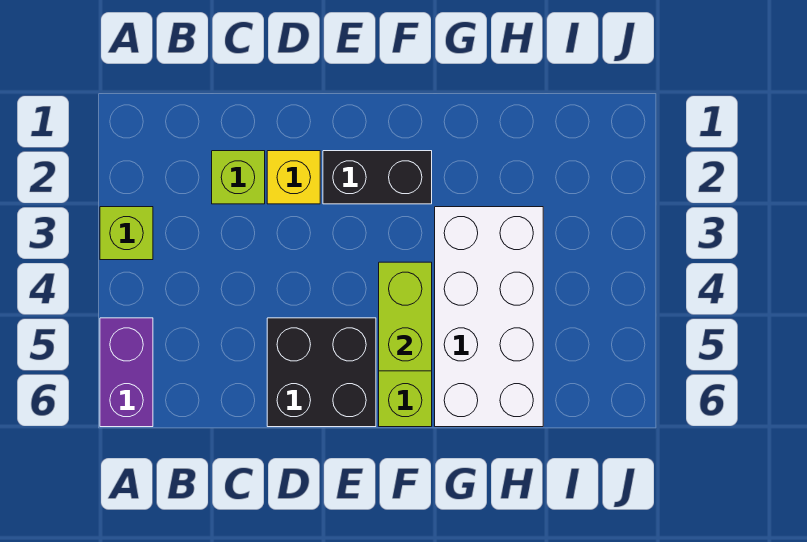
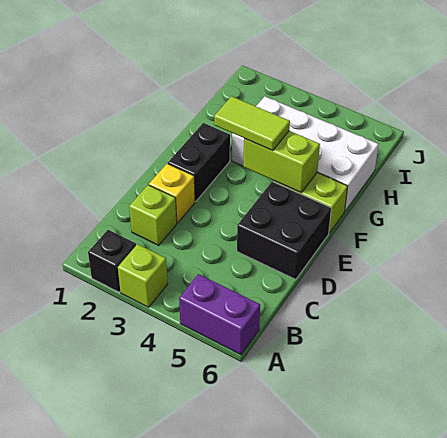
none -> black 1x1 brick [88,230,136,292]
none -> lime 1x2 tile [214,96,290,151]

